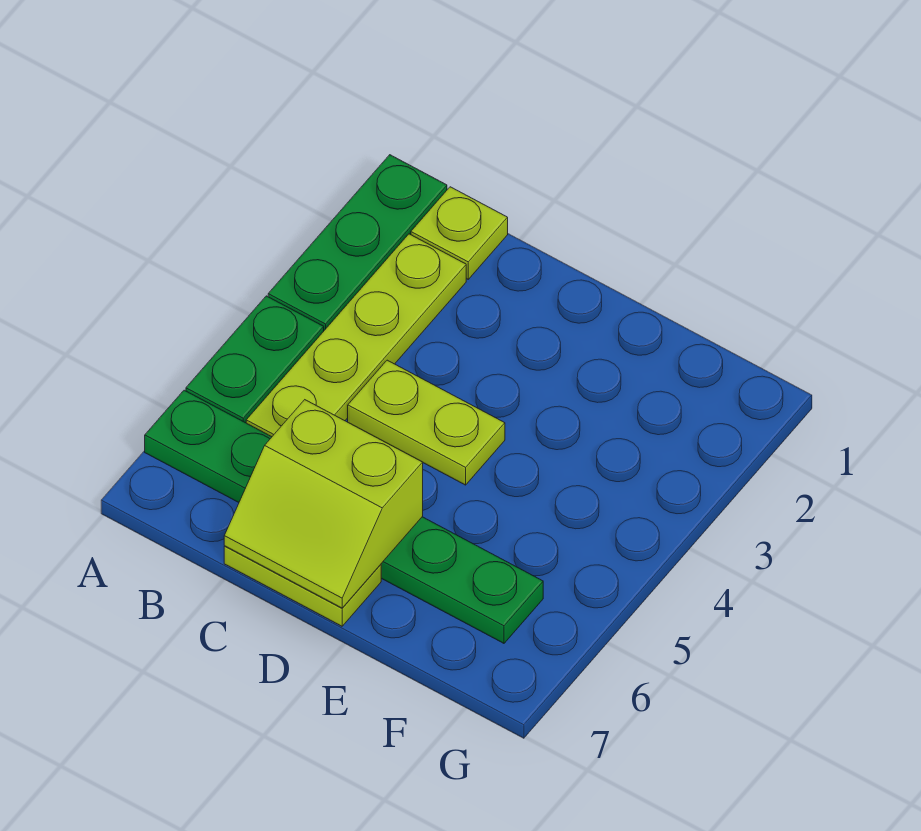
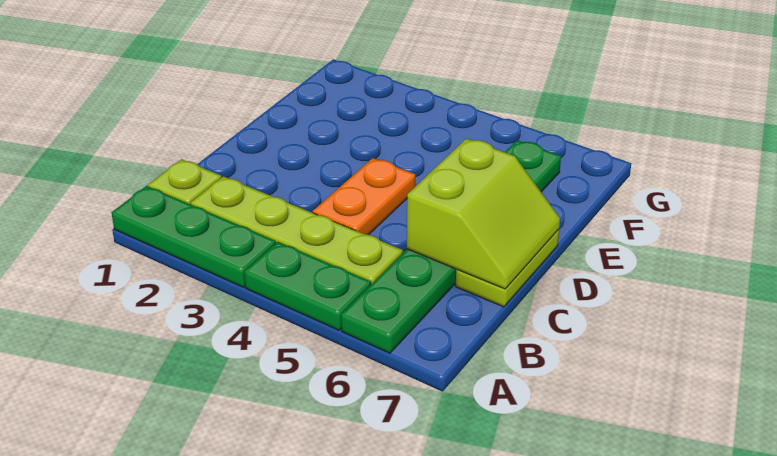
lime 1x2 plate [348,360,505,485] -> orange 1x2 plate [313,158,415,235]

